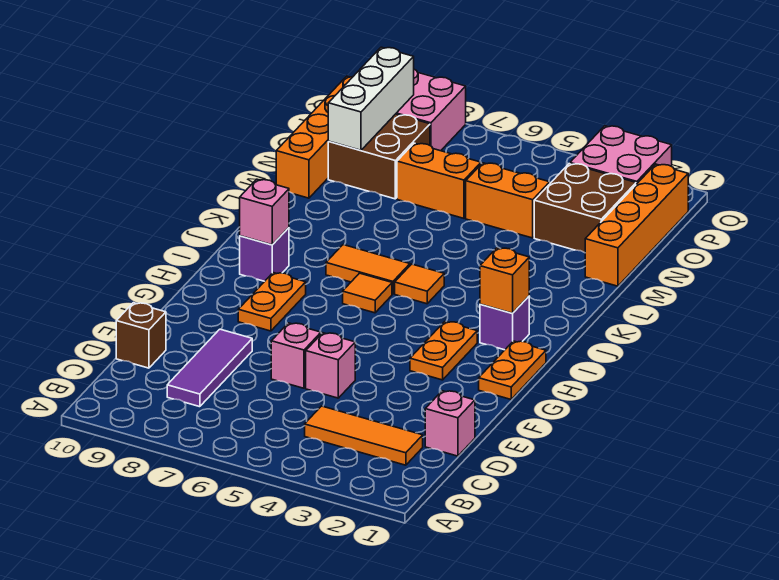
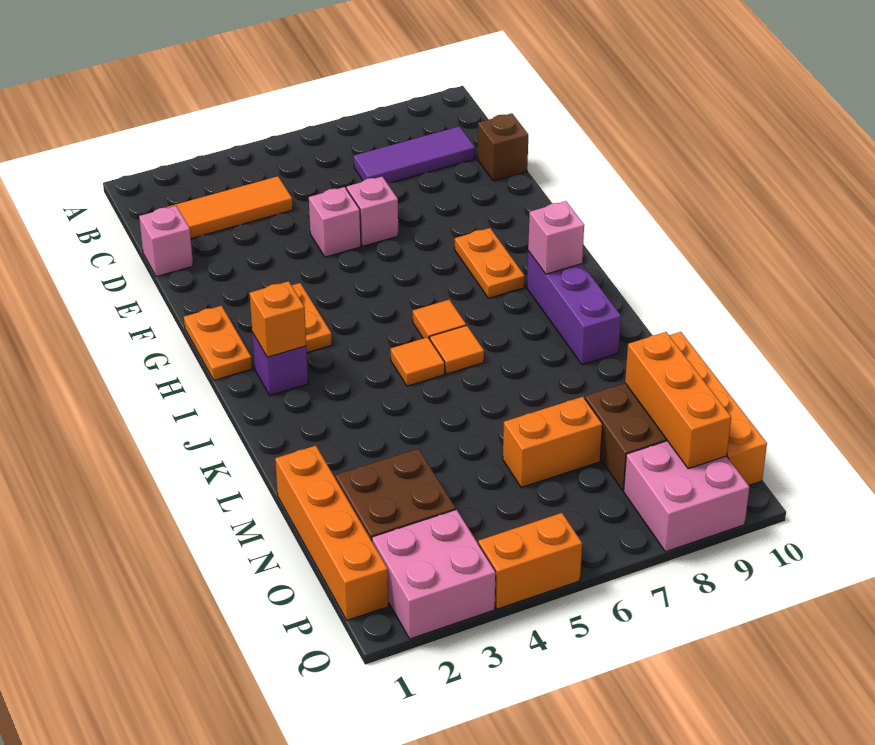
purple 1x3 tile [167,329,252,407] -> purple 1x3 tile turned to [354,126,475,184]
purple 1x1 brick [240,228,289,281] -> purple 1x3 brick [527,251,621,365]
orange 1x2 tile [326,245,410,294] -> orange 1x1 tile [430,325,484,374]
orange 1x2 brick [466,163,550,238] -> orange 1x2 brick moved to [478,513,582,609]
white 1x3 brick [328,47,414,150] -> orange 1x3 brick [625,332,731,469]

